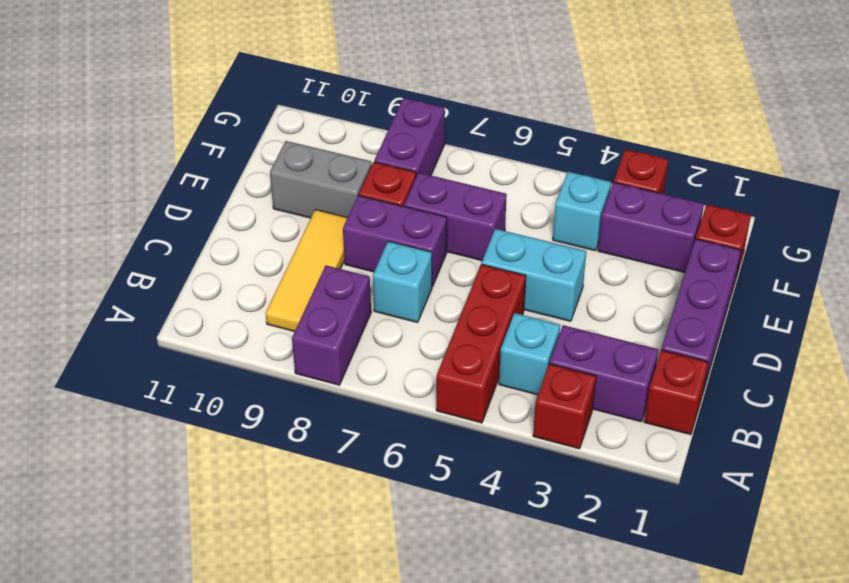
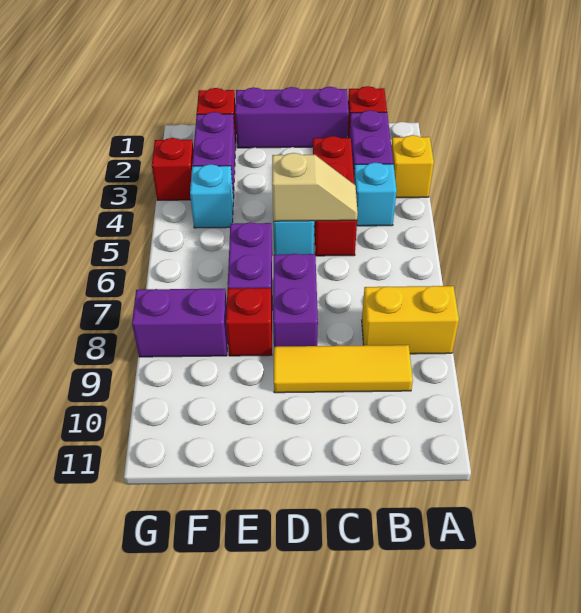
red 1x1 brick [533,364,596,449] -> yellow 1x1 brick [391,135,434,198]
red 1x3 brick [436,264,526,423] -> red 1x3 brick turned to [313,136,357,256]
purple 1x2 brick [292,266,371,385] -> yellow 1x2 brick [362,286,459,354]
none -> tan 1x2 slope [272,153,358,221]
cyan 1x1 brick [373,241,432,322] -> none
grey 1x2 brick [270,141,372,218] -> none

